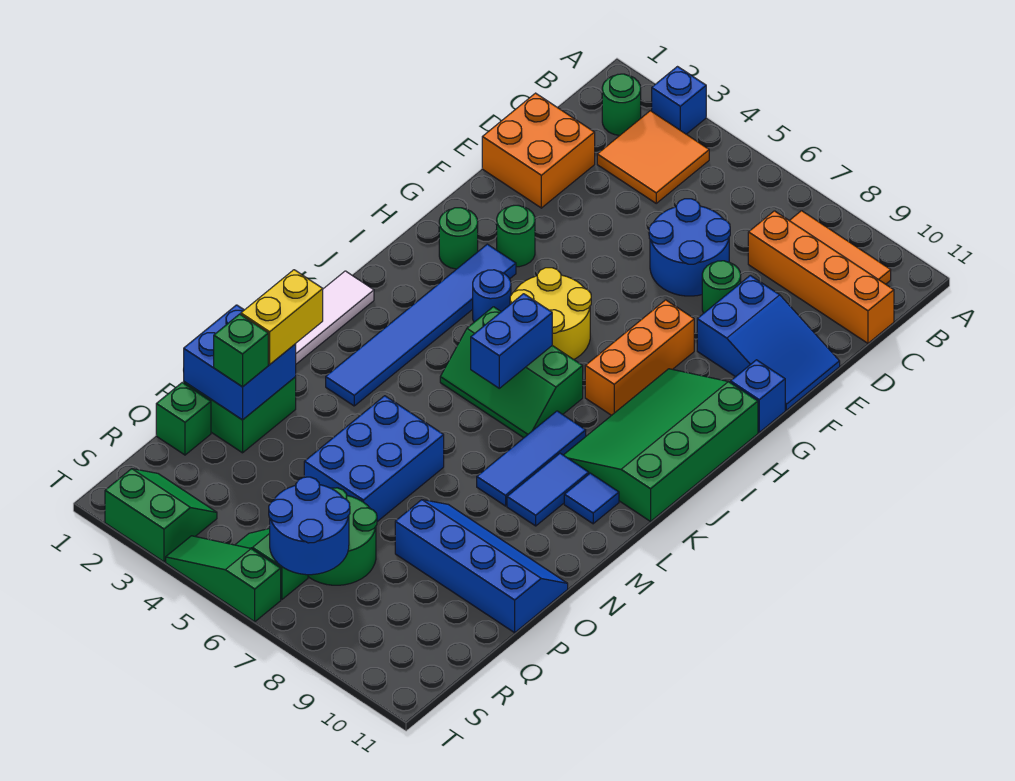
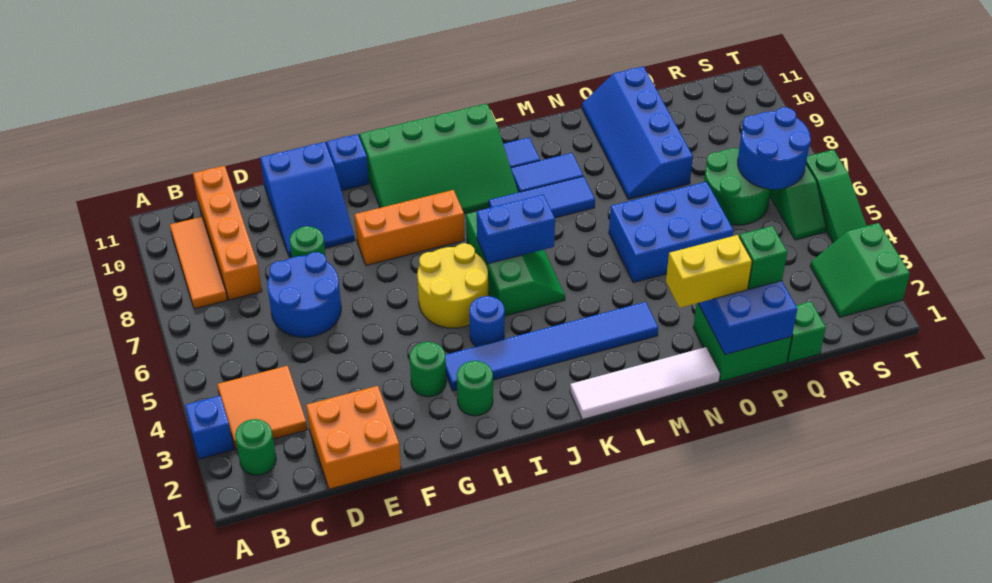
blue 2x3 slope [697,275,840,410] -> blue 2x3 slope turned to [260,142,355,257]

